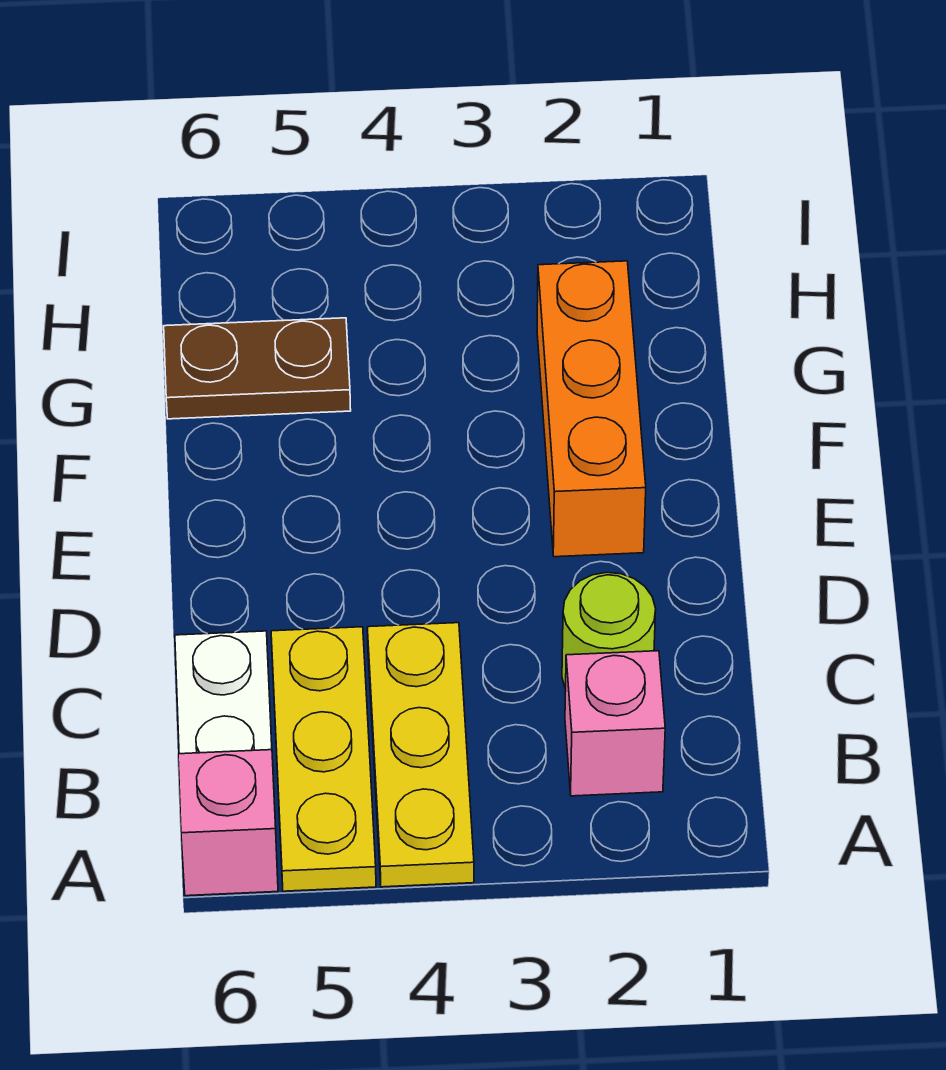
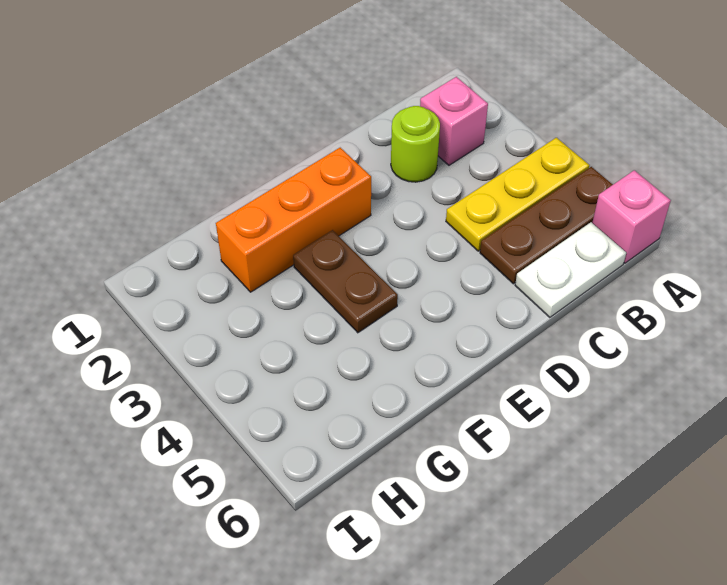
yellow 1x3 plate [271,627,376,891] -> brown 1x3 plate [480,167,613,284]
brown 1x2 plate [164,318,351,419] -> brown 1x2 plate moved to [293,230,398,333]

